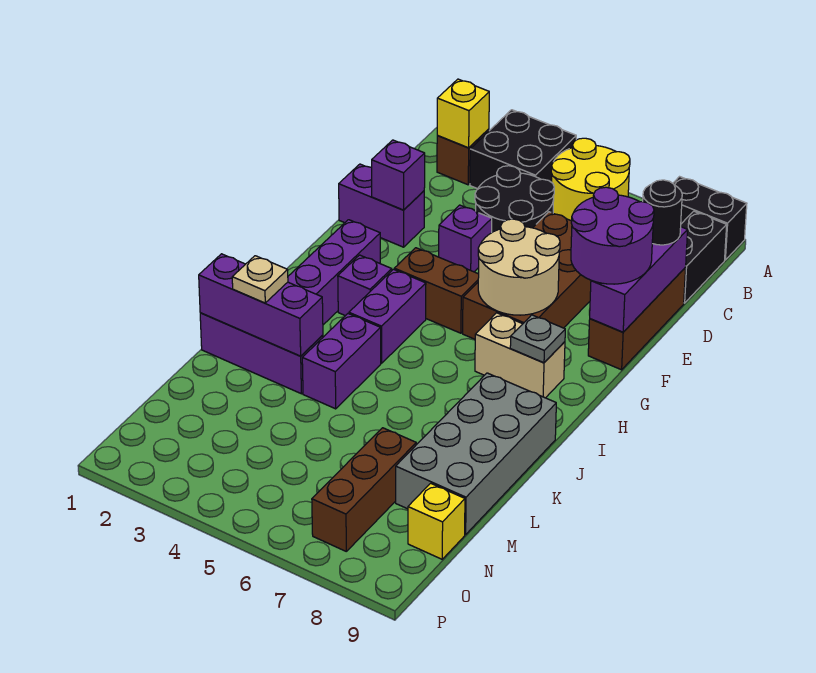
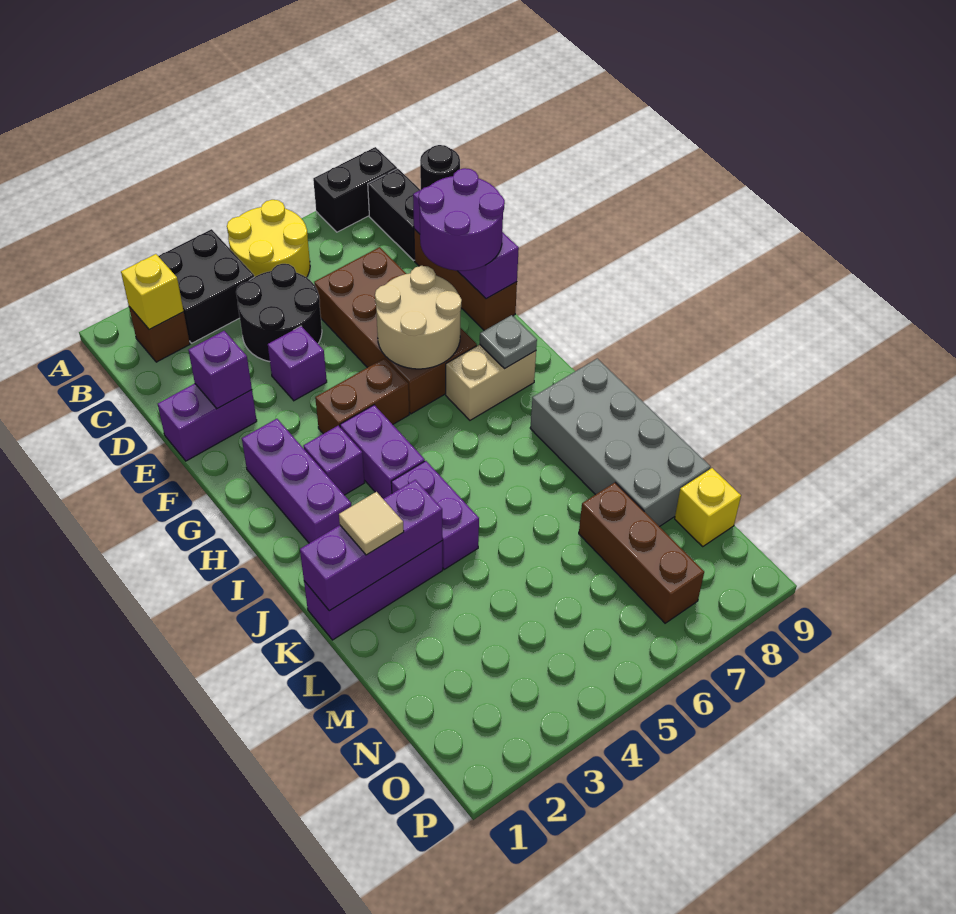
tan 1x1 plate [232,256,288,303] -> tan 1x1 tile [339,492,404,555]

